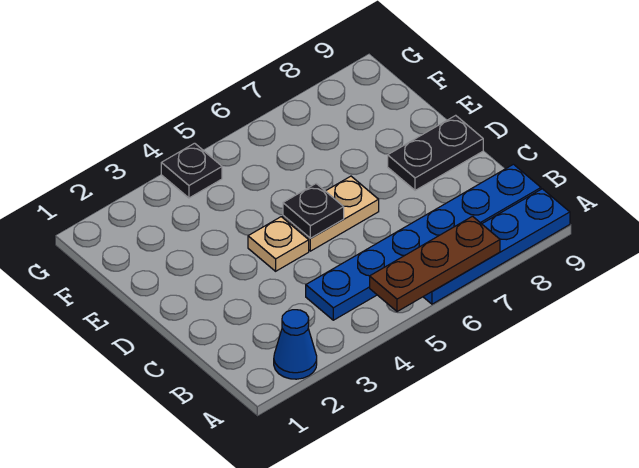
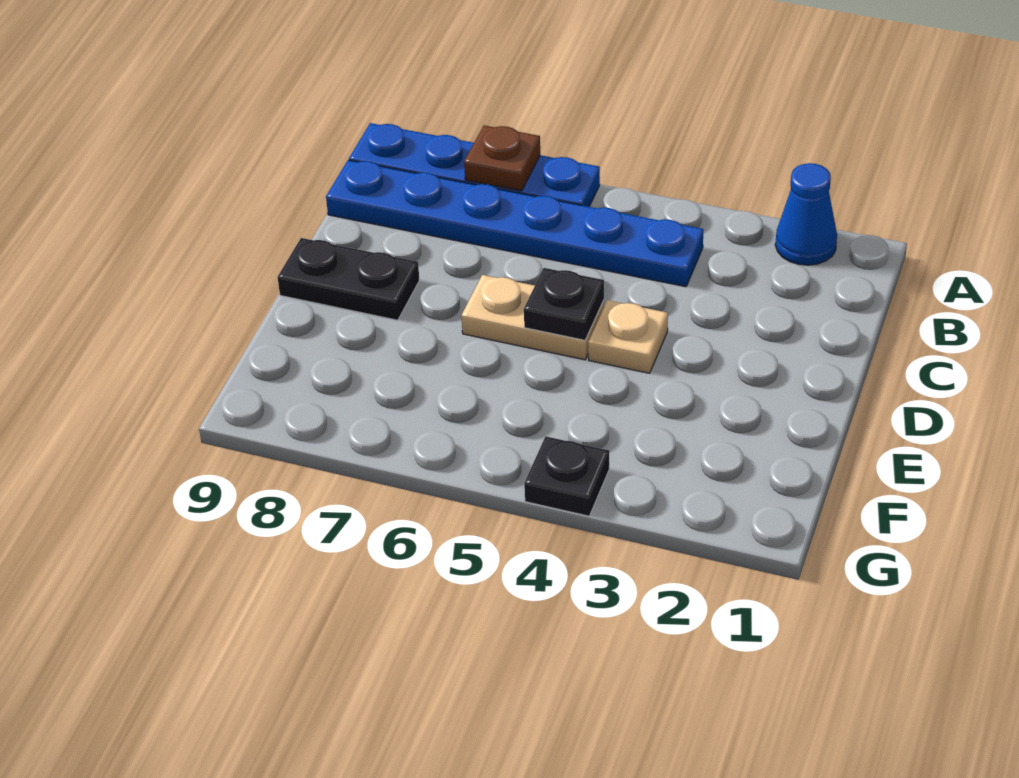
brown 1x3 plate [370,216,500,312] -> brown 1x1 plate [464,125,540,191]

